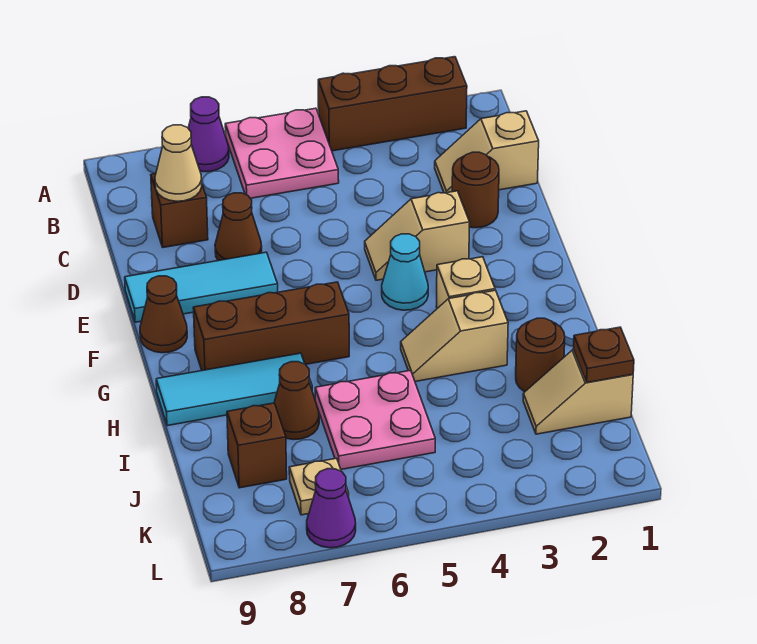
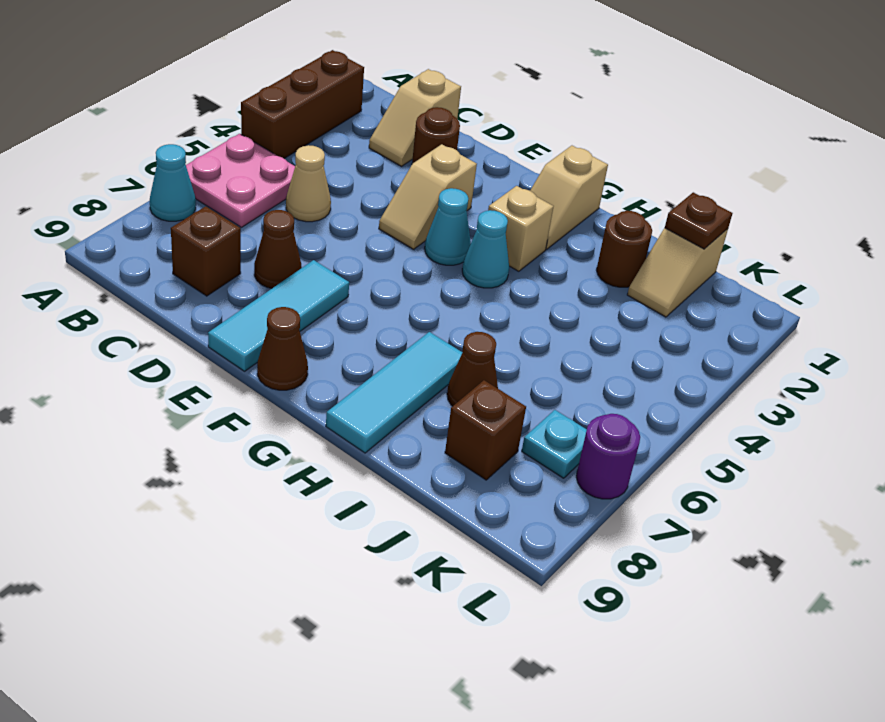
purple 1x1 cone [188,97,229,172] -> cyan 1x1 cone [150,144,196,221]
tan 1x1 cone [155,125,202,201] -> tan 1x1 cone moved to [286,145,331,222]
none -> cyan 1x1 cone [462,210,509,288]
brown 1x3 brick [193,282,349,371] -> none
tan 1x2 slope [401,290,508,382] -> tan 1x2 slope moved to [530,146,608,249]
pink 2x2 plate [315,370,435,469] -> none
tan 1x1 plate [289,458,349,515] -> cyan 1x1 plate [522,410,587,478]
purple 1x1 cone [307,469,356,548] -> purple 1x1 round brick [576,414,640,499]

